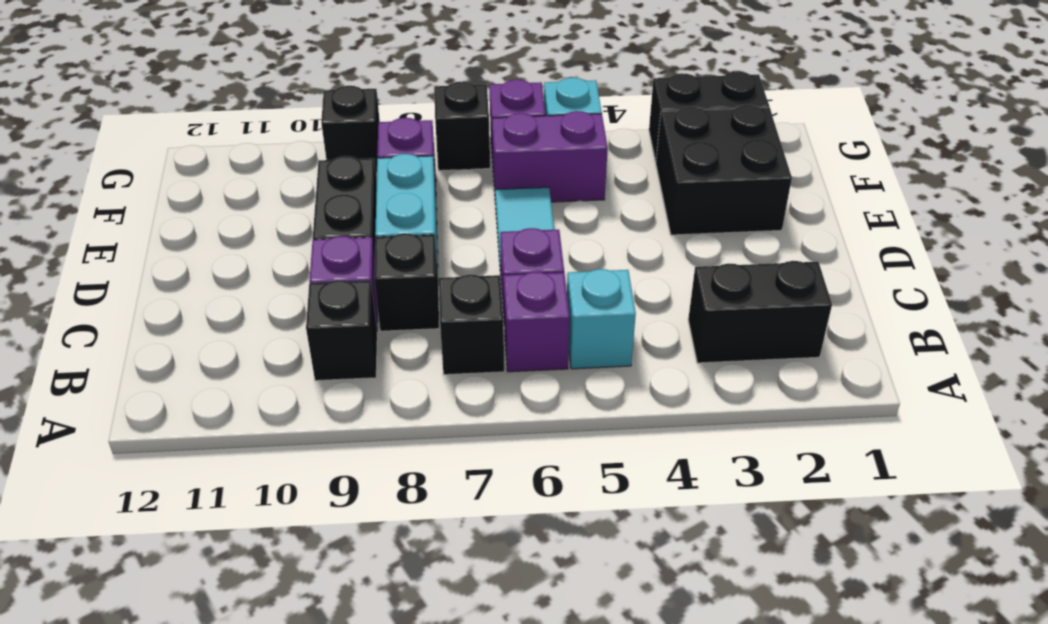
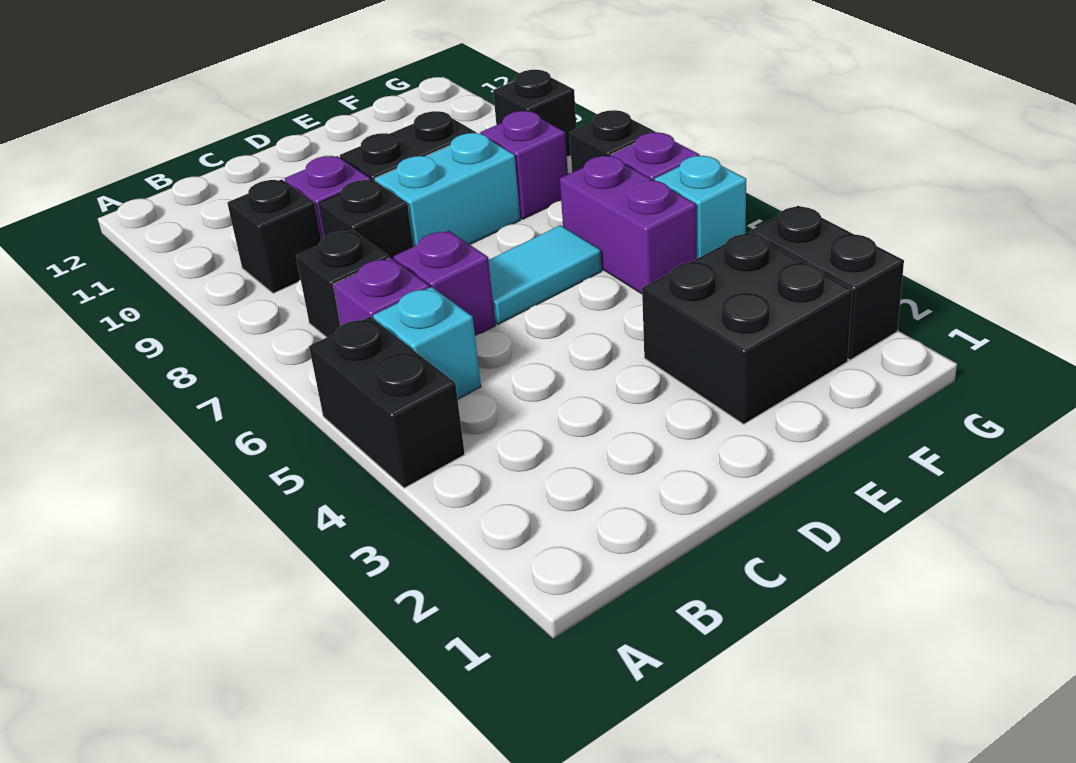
black 1x2 brick [688,261,832,363] -> black 1x2 brick moved to [309,317,465,488]

